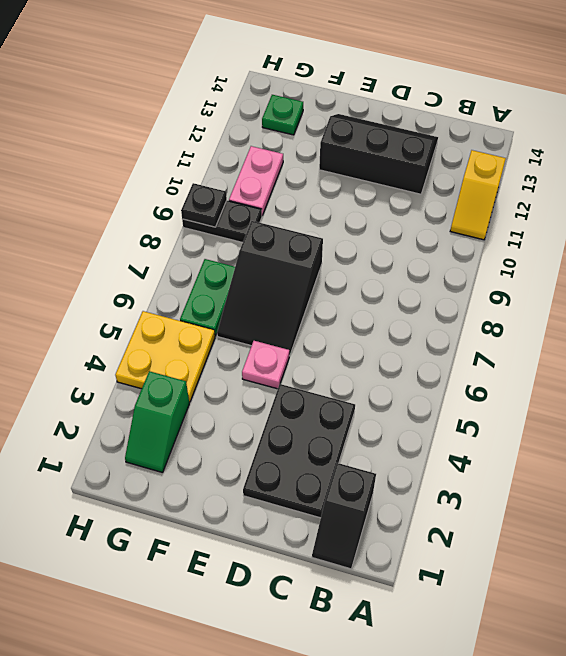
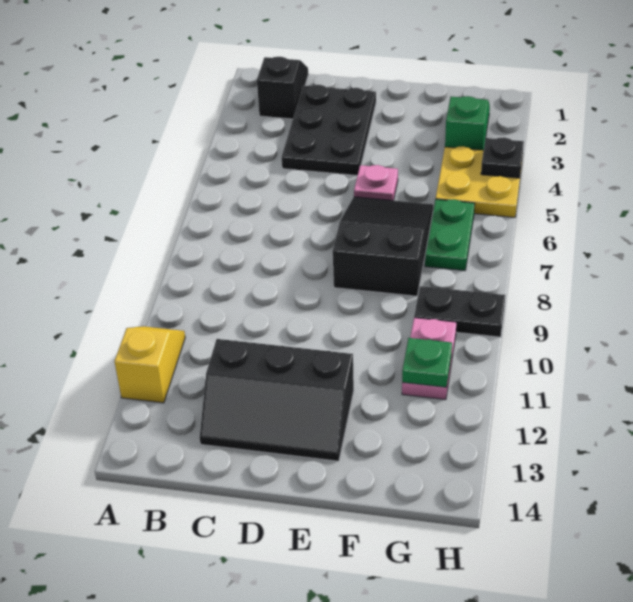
green 1x1 plate [262,95,303,135] -> green 1x1 plate moved to [402,338,452,387]
black 1x1 plate [181,183,227,227] -> black 1x1 plate moved to [481,137,524,178]

